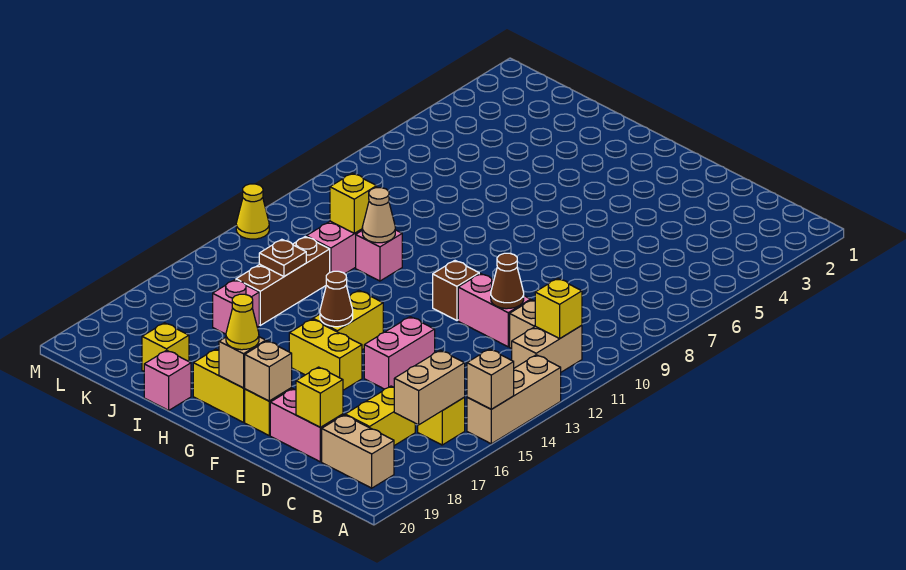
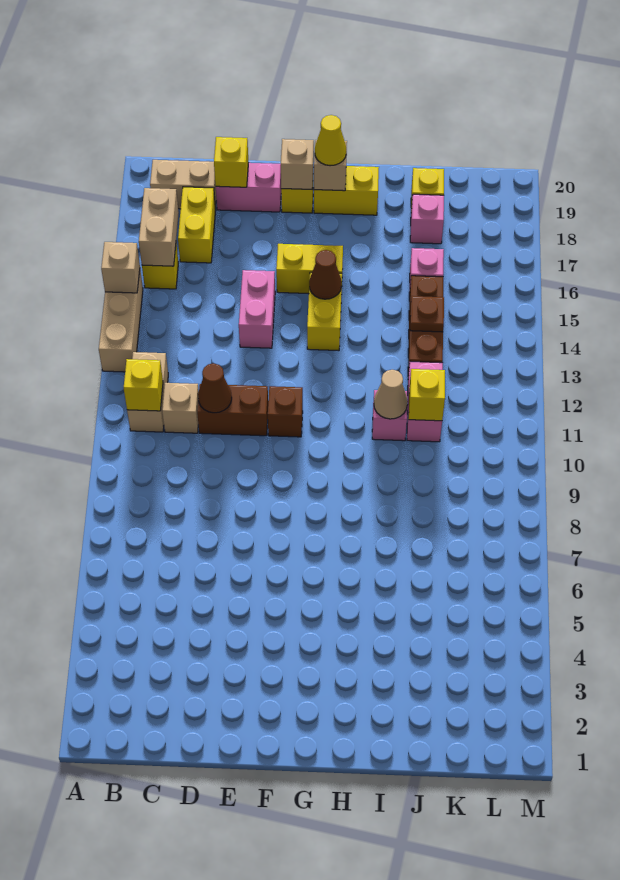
pink 1x2 brick [458,274,531,347] -> brown 1x2 brick [197,384,268,436]
pink 1x1 brick [144,350,191,410] -> pink 1x1 brick moved to [410,194,444,244]
yellow 1x1 cone [236,184,269,239] -> none

